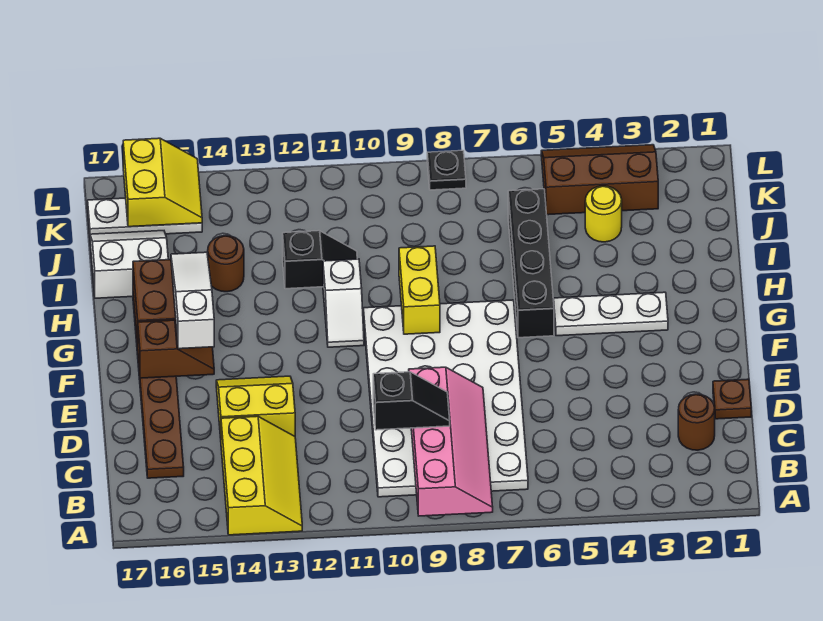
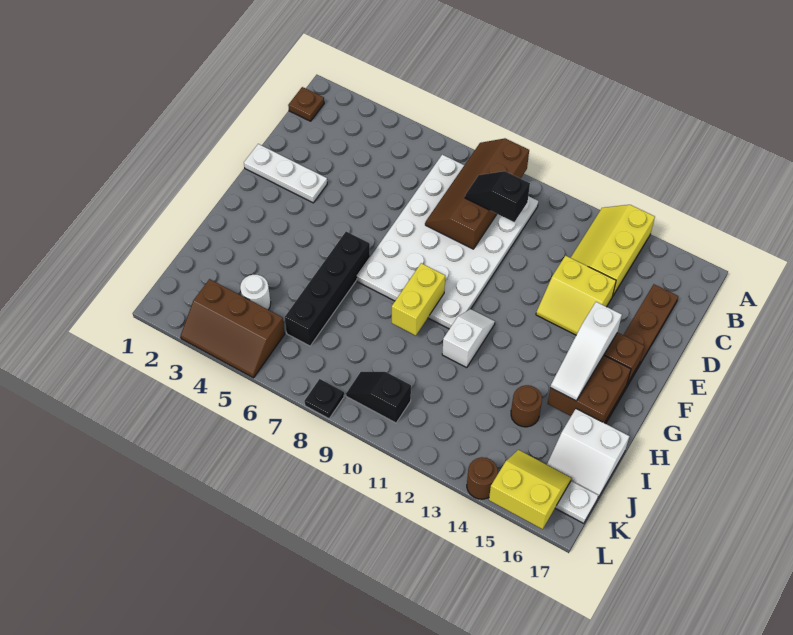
pink 2x4 slope [409,367,493,516] -> brown 2x4 slope [425,138,529,249]
brown 1x1 round brick [678,394,715,450] -> brown 1x1 round brick moved to [467,457,498,499]
brown 1x1 plate [713,379,751,419] -> brown 1x1 plate moved to [288,87,324,121]
white 1x3 plate [554,292,668,336] -> white 1x3 plate moved to [244,144,327,203]
black 1x2 slope [283,231,357,289] -> black 1x2 slope moved to [346,372,411,423]
yellow 1x1 round brick [585,186,622,242] -> white 1x1 round brick [240,275,271,310]
yellow 2x2 slope [123,138,202,227] -> yellow 2x2 slope turned to [489,450,572,529]

